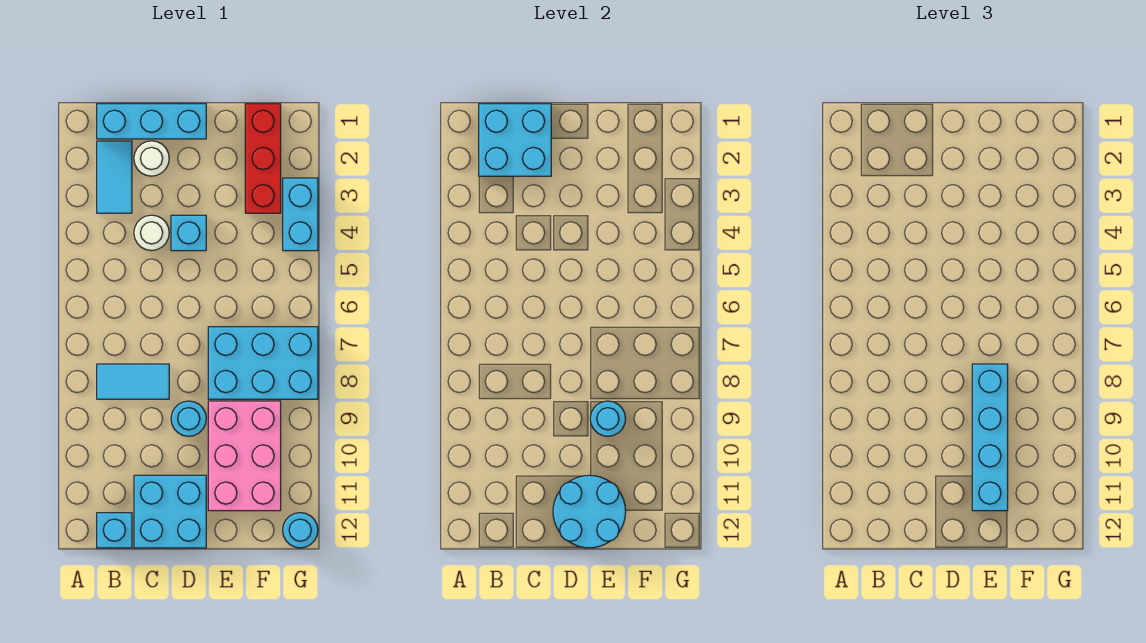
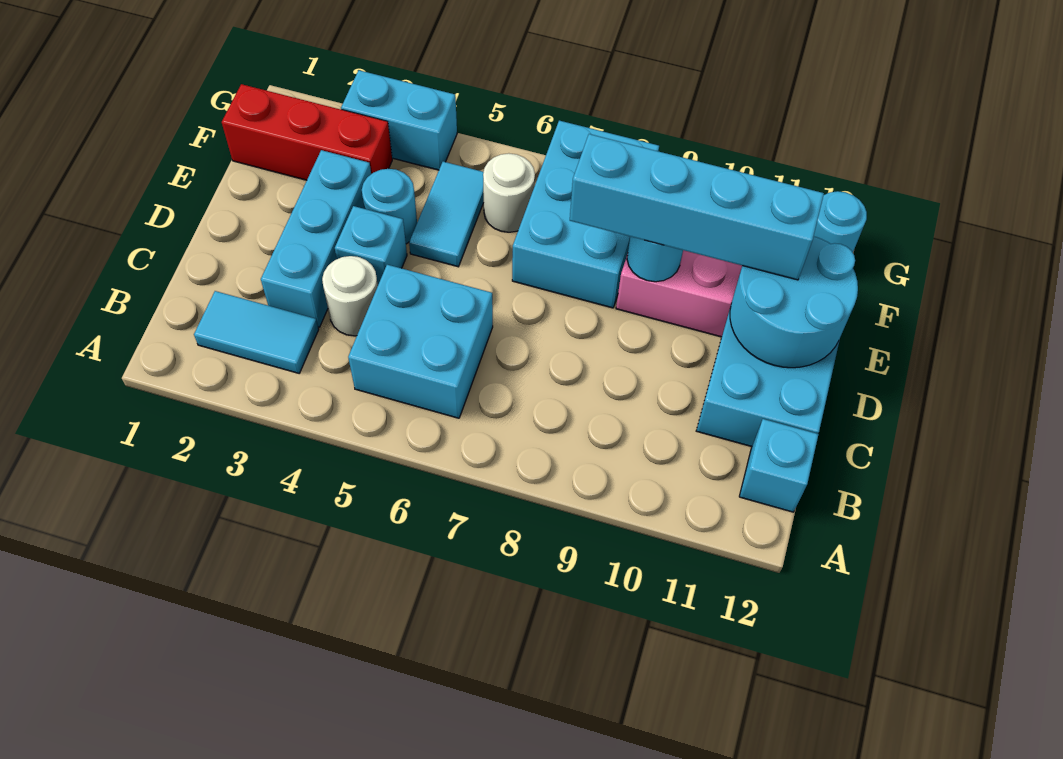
cyan 1x3 brick [97,104,206,139] -> cyan 1x3 brick moved to [261,150,371,327]
cyan 2x2 brick [479,104,551,176] -> cyan 2x2 brick moved to [348,265,493,418]
cyan 1x2 tile [97,364,169,399] -> cyan 1x2 tile moved to [409,162,484,267]
white 1x1 round brick [134,141,169,176] -> white 1x1 round brick moved to [483,153,535,232]
cyan 1x1 round brick [171,401,206,436] -> cyan 1x1 round brick moved to [362,169,417,244]

